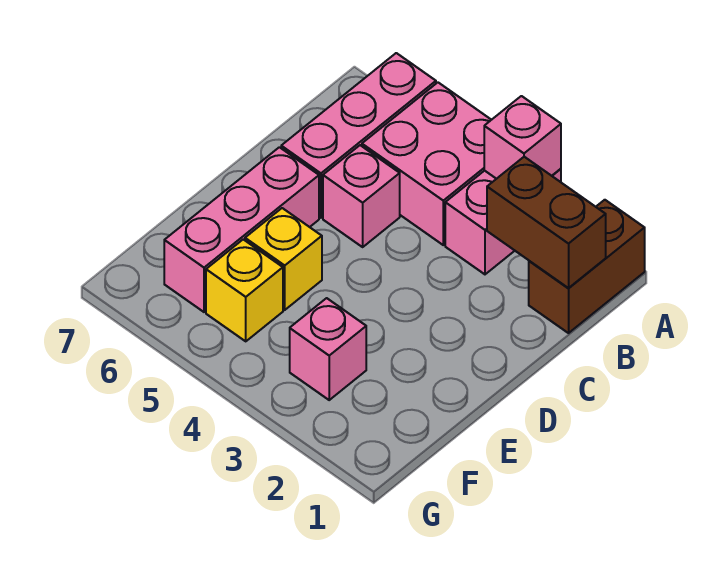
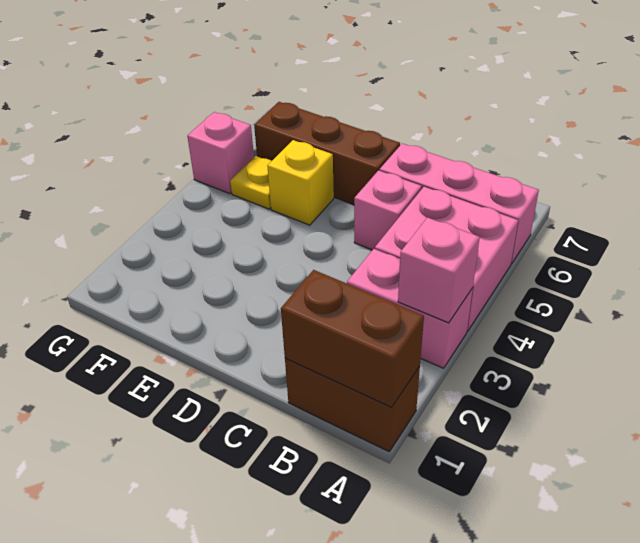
brown 1x2 brick [487,157,606,288] -> brown 1x2 brick turned to [281,270,424,407]
pink 1x3 brick [164,147,319,312] -> brown 1x3 brick [254,102,400,205]
pink 1x1 brick [290,298,366,400] -> pink 1x1 brick moved to [187,112,254,194]
yellow 1x1 brick [206,239,283,341] -> yellow 1x1 plate [230,156,271,209]

